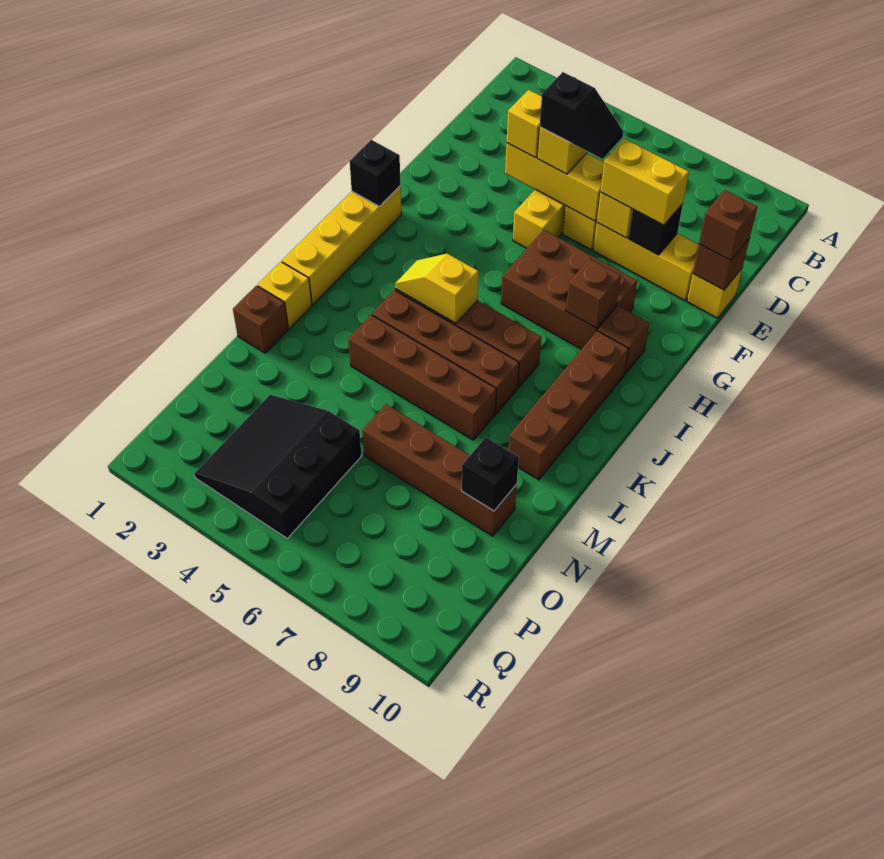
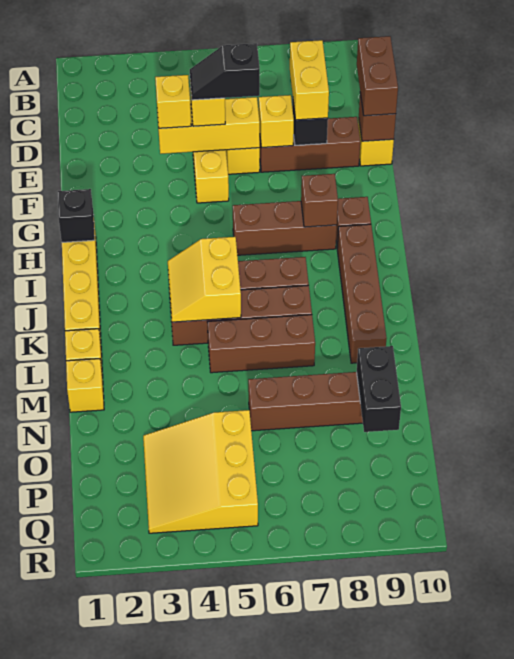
black 1x2 slope [540,72,623,159] -> black 1x2 slope turned to [190,43,260,100]
yellow 1x3 brick [593,223,699,300] -> brown 1x3 brick [260,117,360,172]
yellow 1x2 brick [600,139,689,225] -> yellow 1x2 brick turned to [290,40,329,120]
brown 1x1 brick [699,190,757,260] -> brown 1x2 brick [357,36,398,116]
brown 2x3 brick [501,230,637,349] -> brown 1x3 brick [233,201,337,255]
yellow 1x2 slope [395,254,478,323] -> yellow 2x2 slope [168,237,241,322]
brown 1x4 brick [348,315,496,440] -> brown 1x3 brick [208,315,315,373]
brown 1x1 brick [233,286,288,353] -> yellow 1x1 brick [66,359,104,412]
black 1x1 brick [462,437,519,511] -> black 1x2 brick [357,346,401,432]
black 3x3 slope [194,395,362,538] -> yellow 3x3 slope [143,410,258,533]

